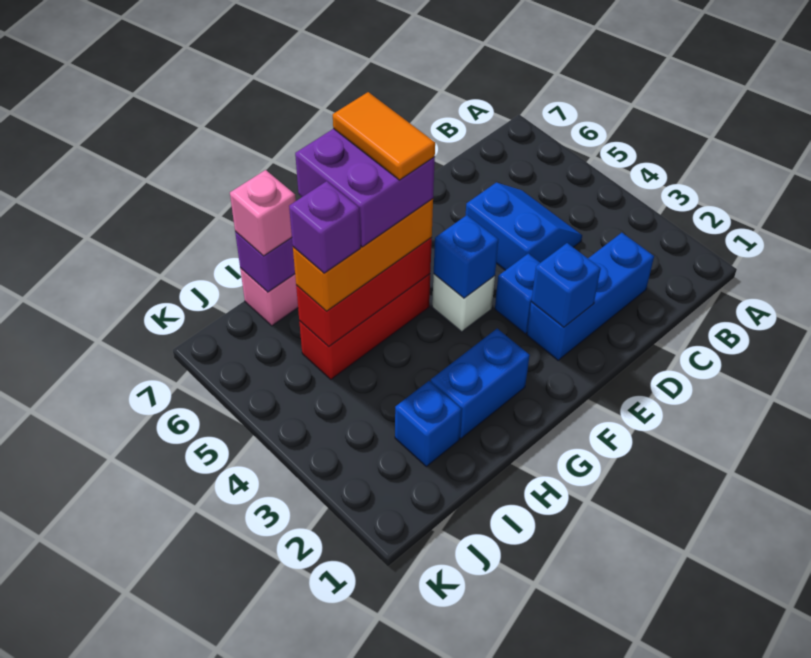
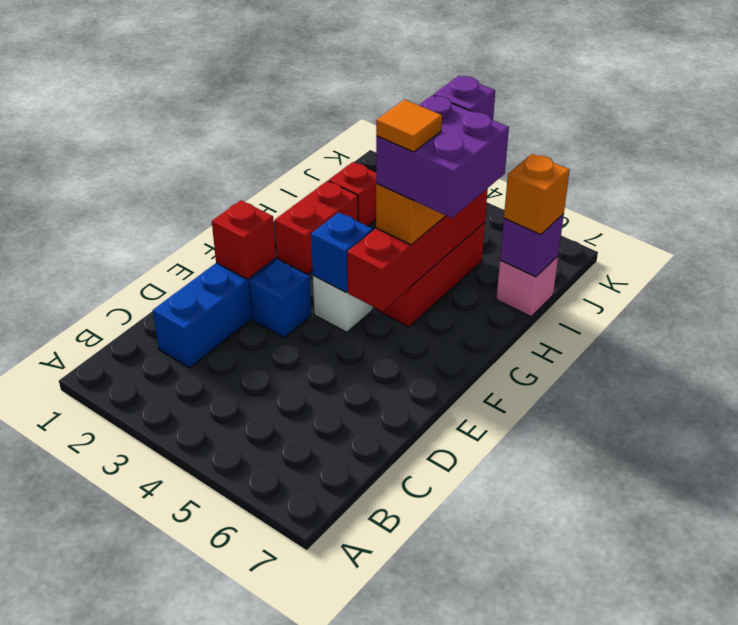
blue 2x2 slope [466,183,582,270] -> none
blue 1x1 brick [531,243,601,327] -> red 1x1 brick [212,200,276,279]
blue 1x2 brick [431,329,530,439] -> red 1x2 brick [275,181,358,274]
red 1x3 brick [296,238,432,347] -> red 1x4 brick [347,188,488,311]
orange 1x2 tile [333,92,435,180] -> orange 1x1 tile [376,99,442,152]
blue 1x1 brick [395,381,461,467] -> red 1x1 brick [329,162,376,226]
pink 1x1 brick [230,170,296,256] -> orange 1x1 brick [504,154,570,235]

